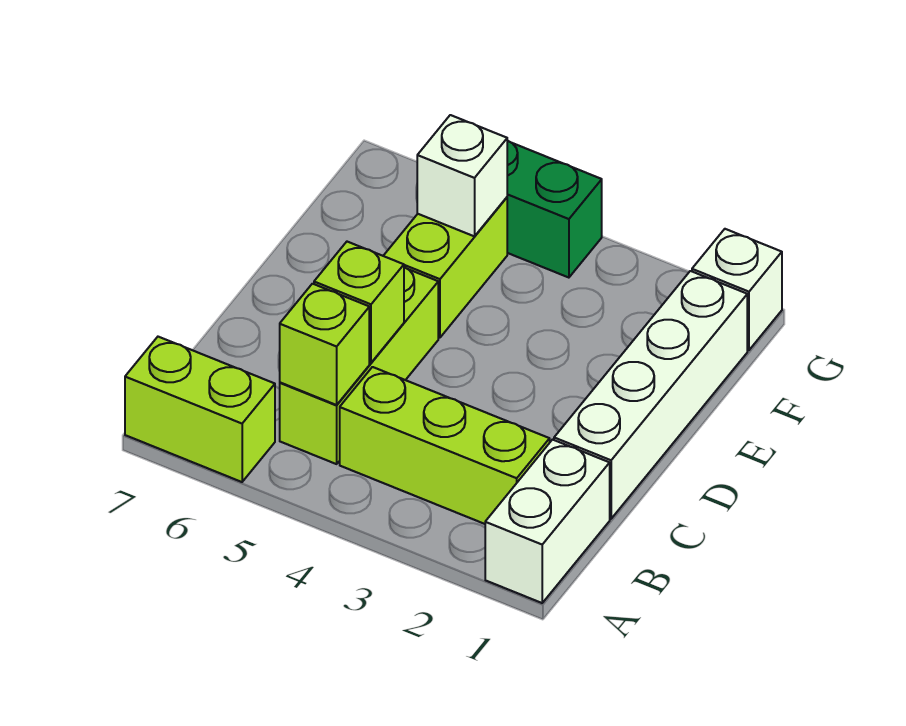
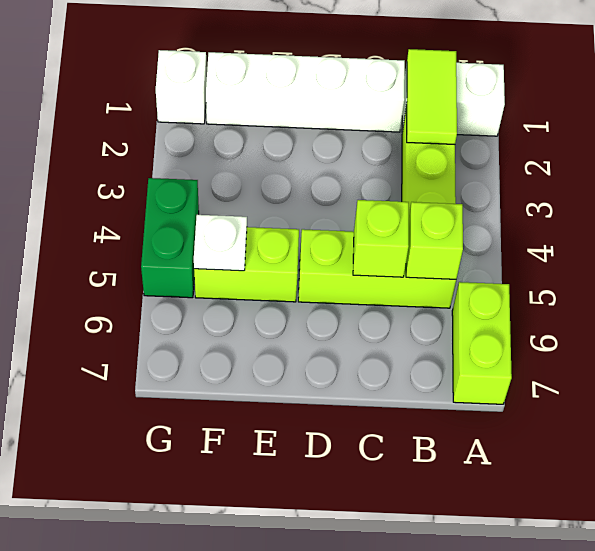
none -> lime 1x2 tile [406,49,457,144]
white 1x1 brick [417,115,507,236] -> white 1x1 plate [194,215,247,271]

